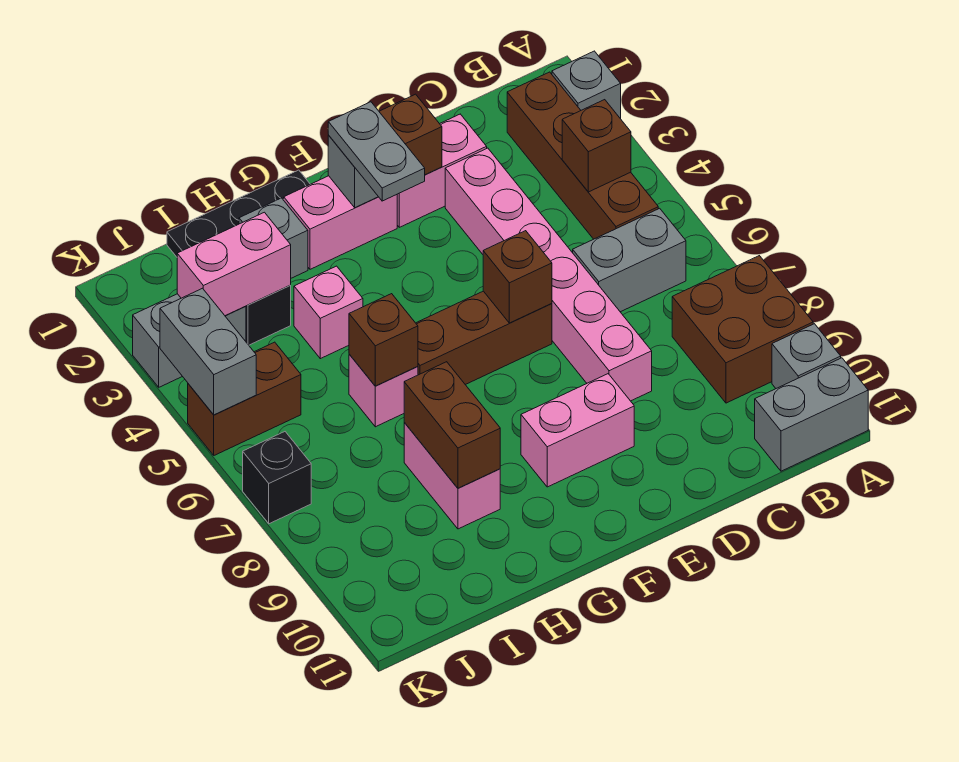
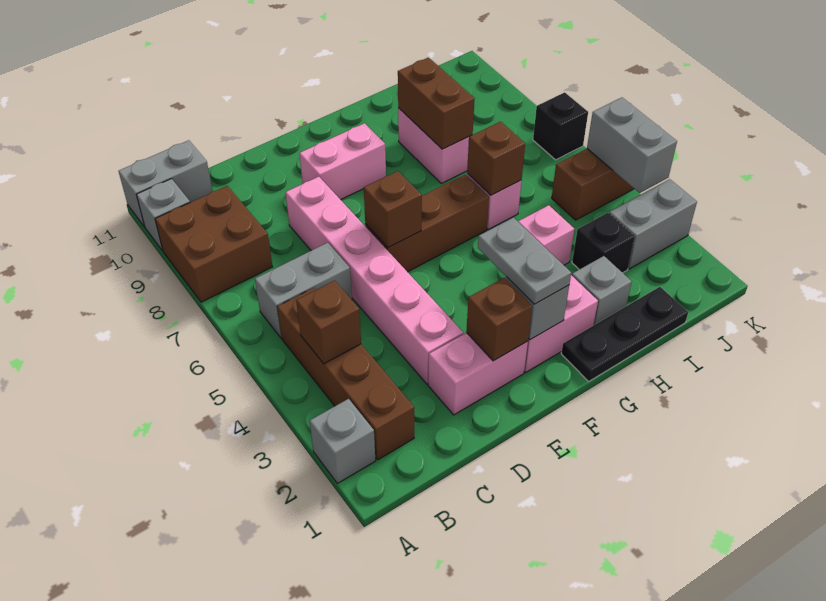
pink 1x2 brick [177,212,291,316] -> none

